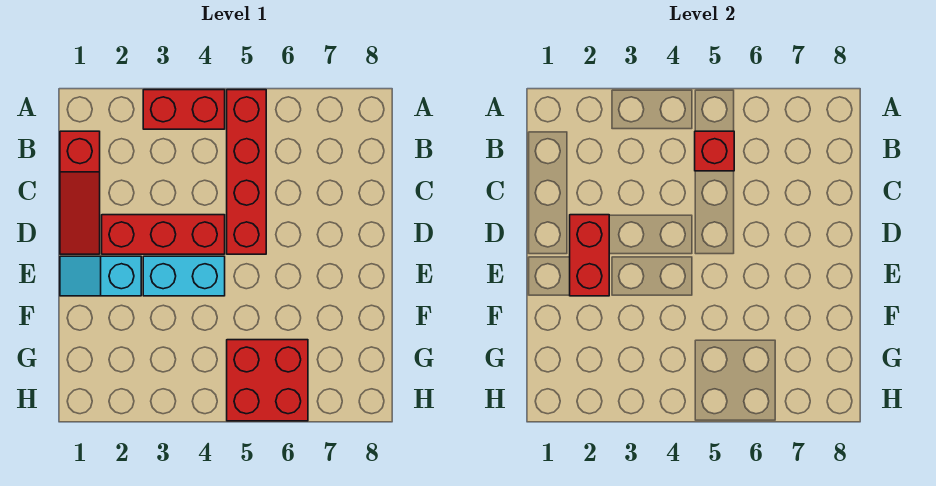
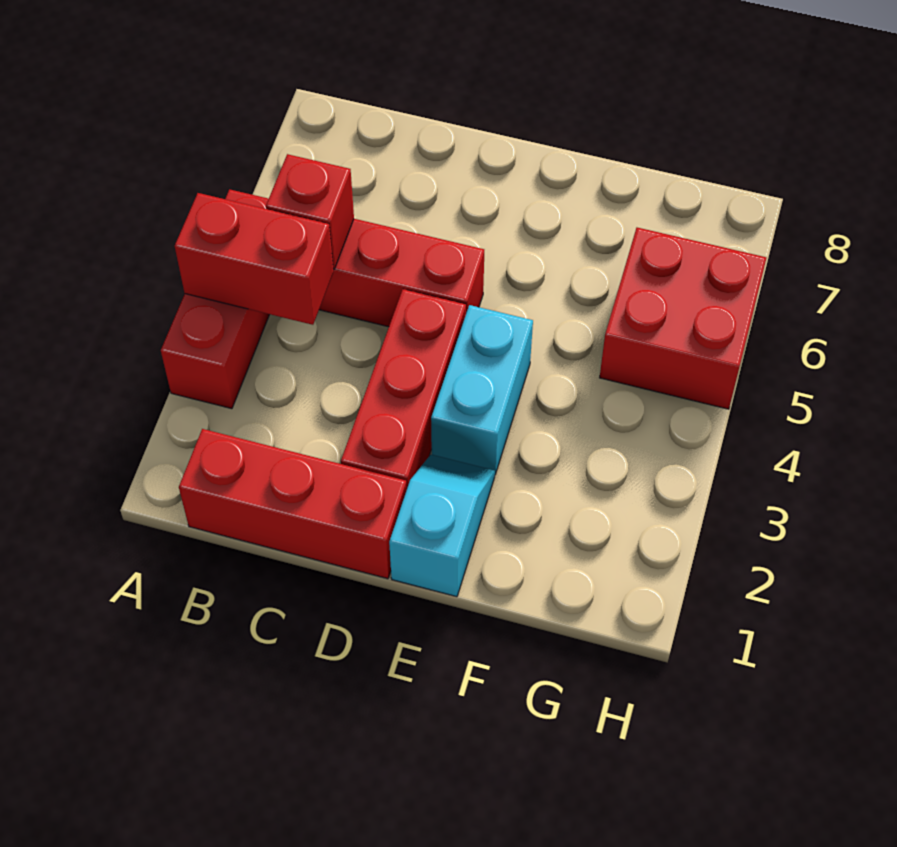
red 1x3 slope [60,131,100,254] -> red 1x3 brick [179,429,407,579]
red 1x2 brick [570,215,609,296] -> red 1x2 brick moved to [175,193,333,325]
cyan 1x2 slope [60,256,141,296] -> cyan 1x2 slope turned to [389,454,495,597]

